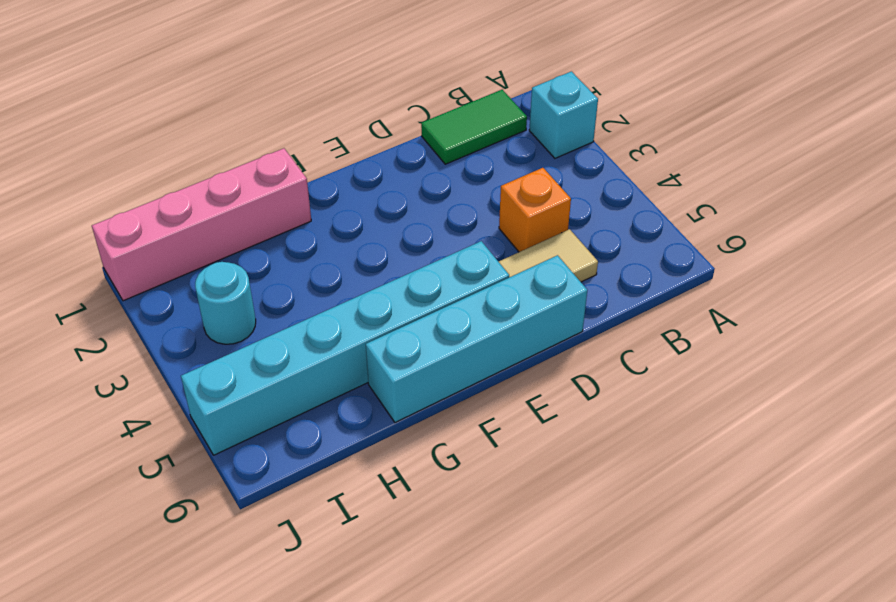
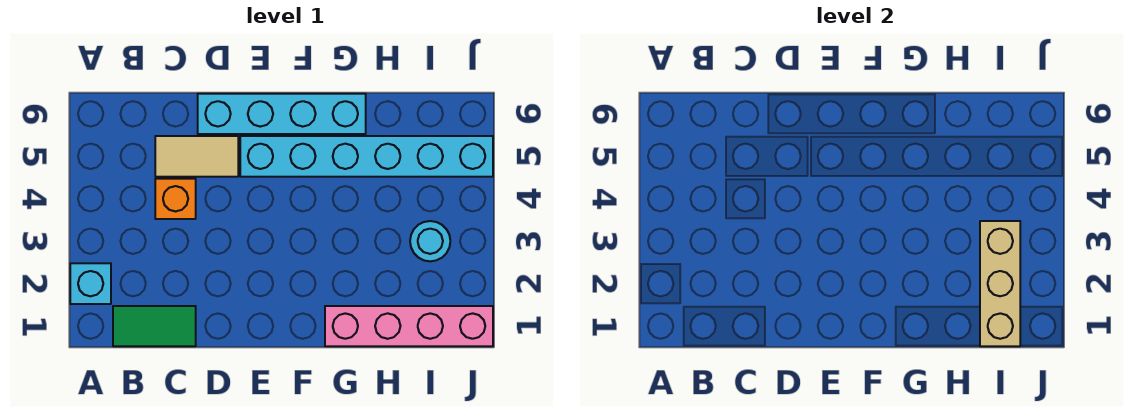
none -> tan 1x3 brick [980,221,1020,346]

